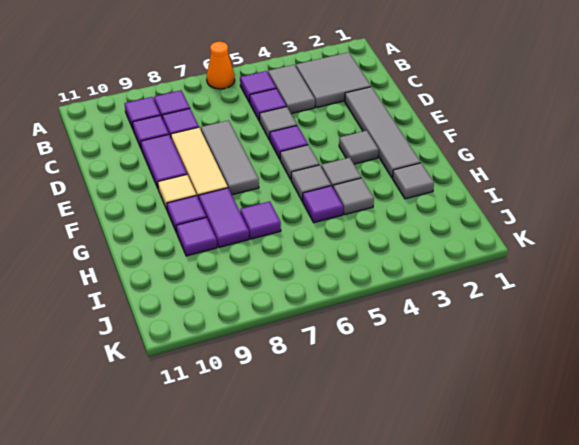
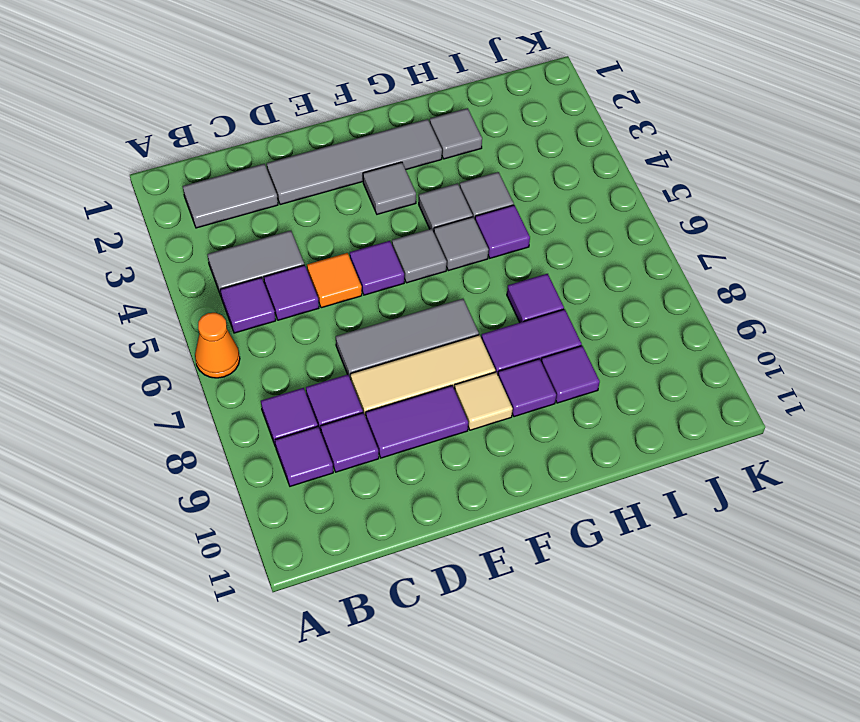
grey 2x2 tile [296,52,371,108] -> grey 1x2 tile [183,164,278,228]
grey 1x1 tile [260,107,297,140] -> orange 1x1 tile [307,253,362,308]

